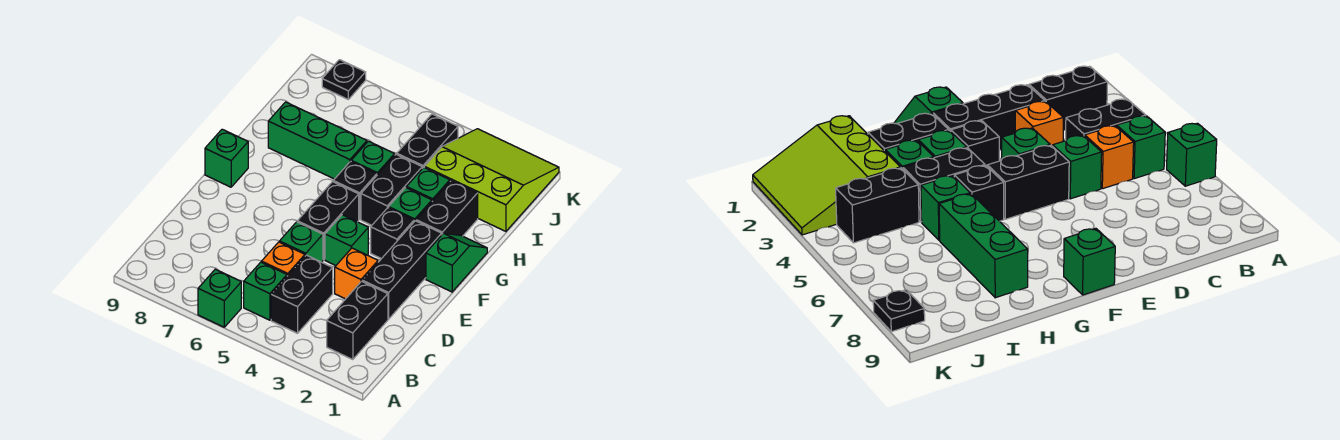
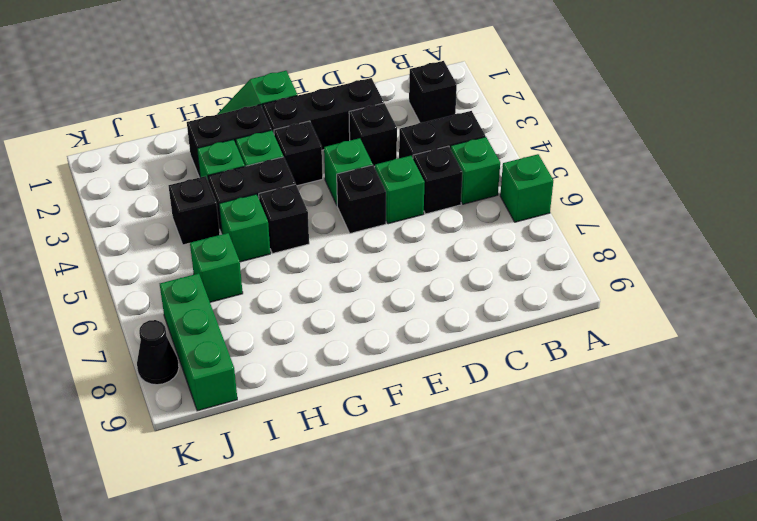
black 1x2 brick [327,281,388,360] -> black 1x1 brick [409,61,457,123]
orange 1x1 brick [262,242,305,276] -> black 1x1 brick [413,146,463,214]
orange 1x1 brick [335,248,378,299] -> black 1x1 brick [349,103,397,166]
black 1x2 brick [297,182,359,260] -> black 1x1 brick [337,165,386,233]
green 1x1 brick [205,129,248,187] -> green 1x1 brick moved to [190,233,243,302]
green 1x3 brick [268,102,367,179] -> green 1x3 brick moved to [160,273,237,411]
lime 3x3 slope [424,129,559,231] -> none
black 1x2 brick [397,114,458,168] -> black 1x1 brick [168,176,220,245]
black 1x1 plate [322,60,366,99] -> black 1x1 cone [137,320,179,385]

